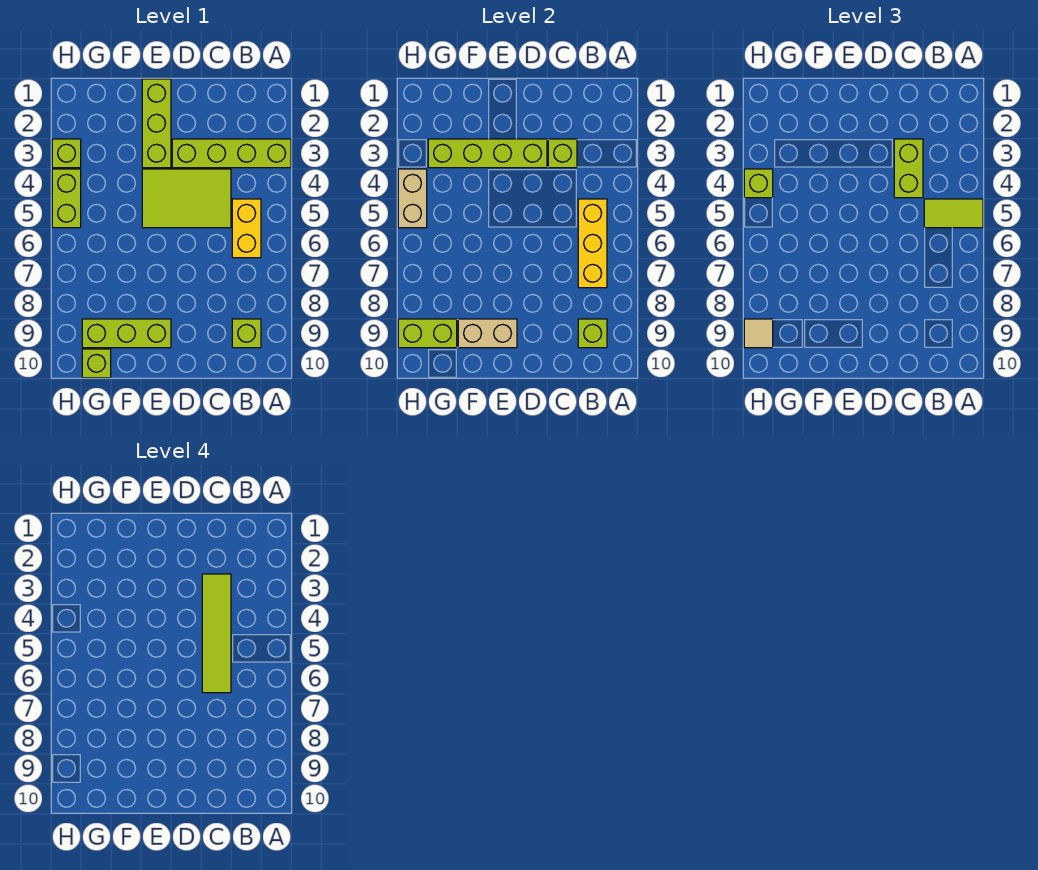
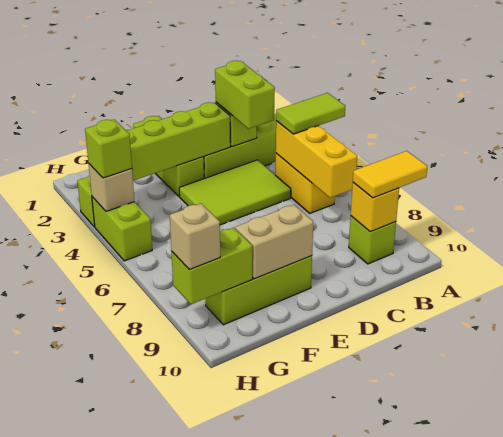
none -> yellow 1x2 tile [353,151,428,198]
lime 1x1 brick [578,319,607,348] -> yellow 1x1 brick [351,183,399,232]
lime 1x4 tile [202,574,231,693] -> none
lime 1x1 brick [82,349,111,378] -> none
tan 1x2 brick [398,169,427,228] -> tan 1x1 brick [89,164,134,211]
tan 1x1 tile [744,319,773,348] -> tan 1x1 brick [170,203,220,270]

